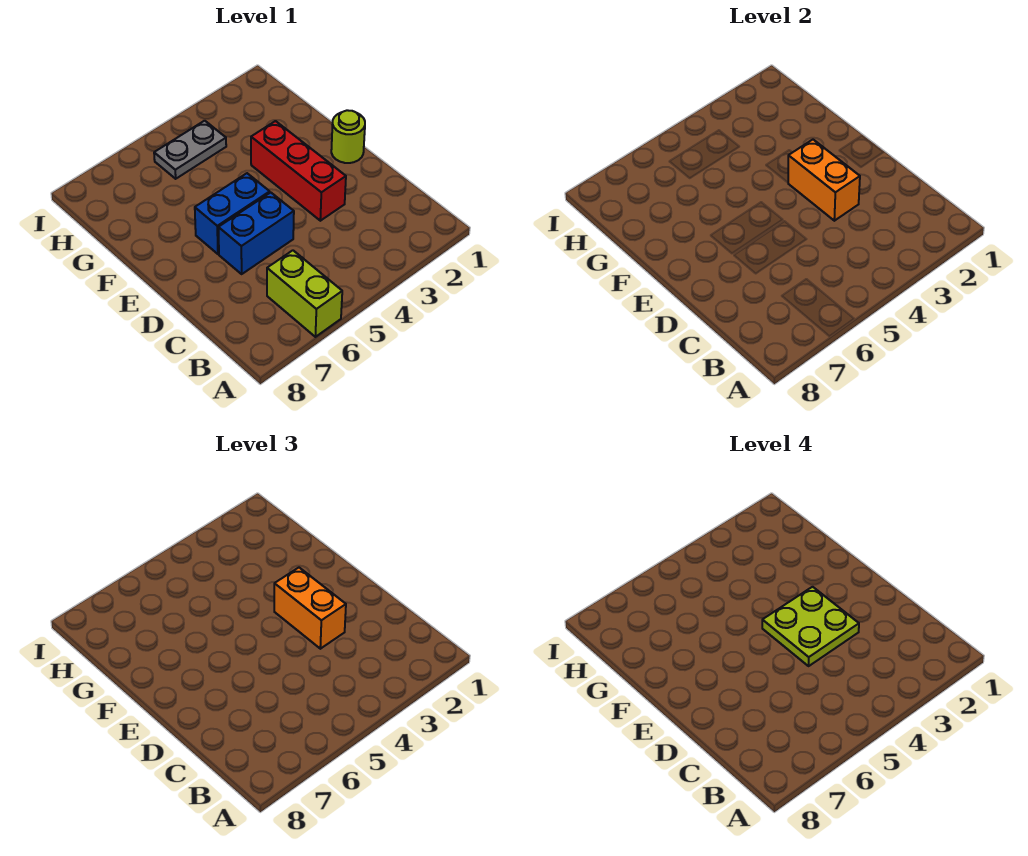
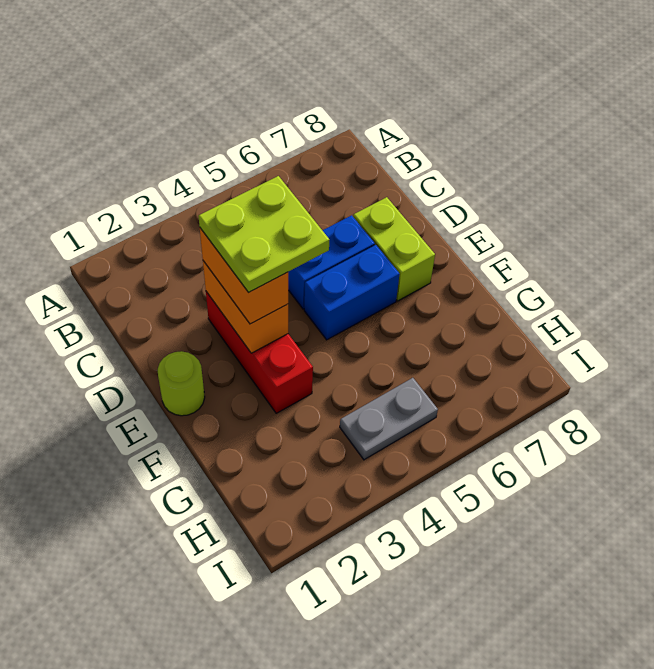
lime 1x2 brick [267,250,342,337] -> lime 1x2 brick moved to [353,197,435,301]

